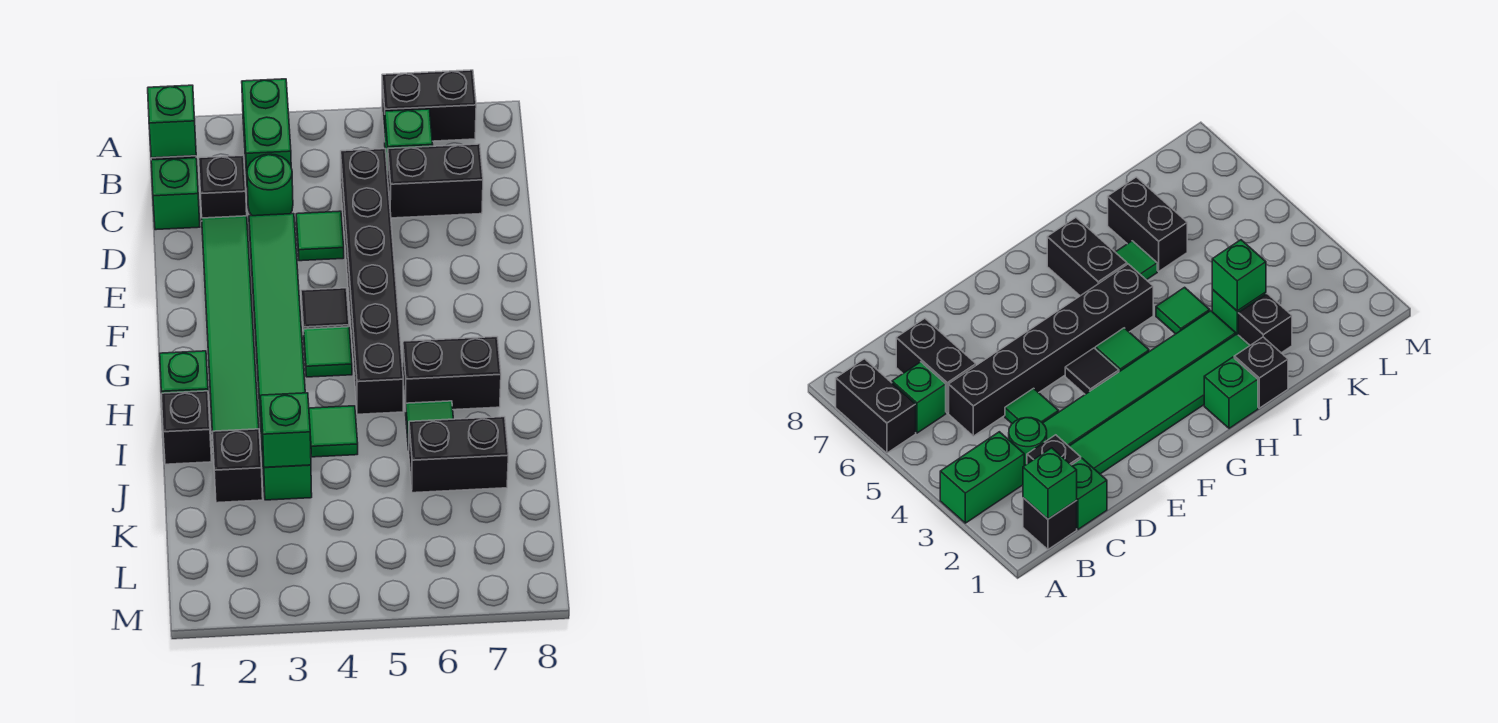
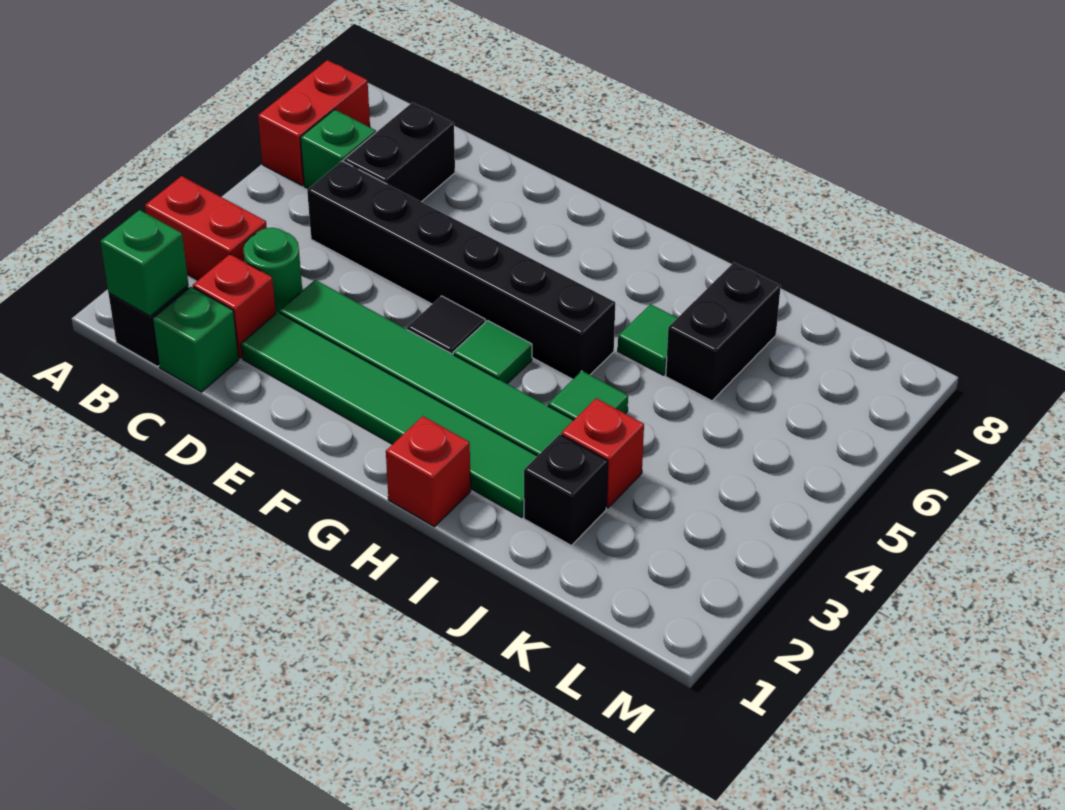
green 1x2 brick [242,79,291,177] -> red 1x2 brick [145,176,267,280]
black 1x2 brick [382,70,476,142] -> red 1x2 brick [258,60,370,185]
black 1x1 brick [199,155,247,218] -> red 1x1 brick [193,254,276,358]
green 1x1 tile [296,211,344,261] -> none
green 1x1 brick [160,351,208,393] -> red 1x1 brick [386,416,471,527]
black 1x2 brick [403,337,501,411] -> none
black 1x1 brick [161,391,212,464] -> none
green 1x1 brick [262,444,312,500] -> red 1x1 brick [561,398,644,508]
green 1x1 brick [261,393,311,467] -> none

